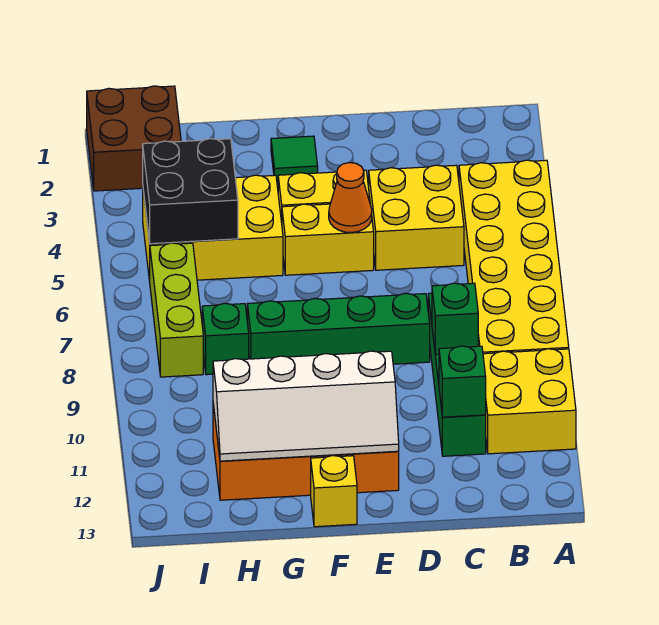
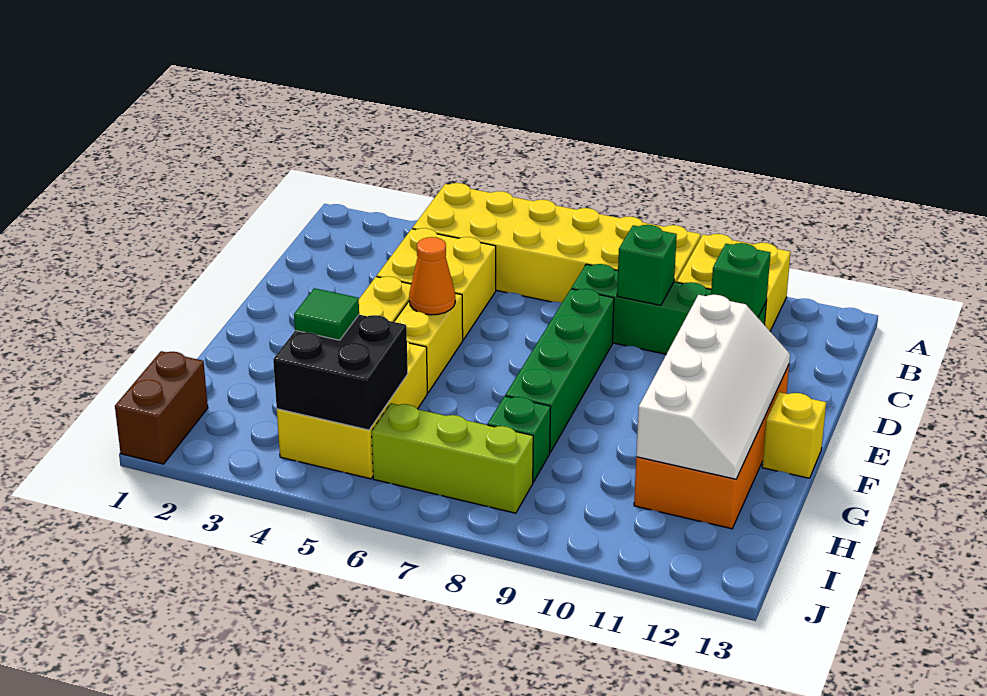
green 1x1 tile [271,136,318,181] -> green 1x1 tile moved to [294,288,359,340]
brown 2x2 brick [87,86,181,191] -> brown 1x2 brick [115,351,208,464]

